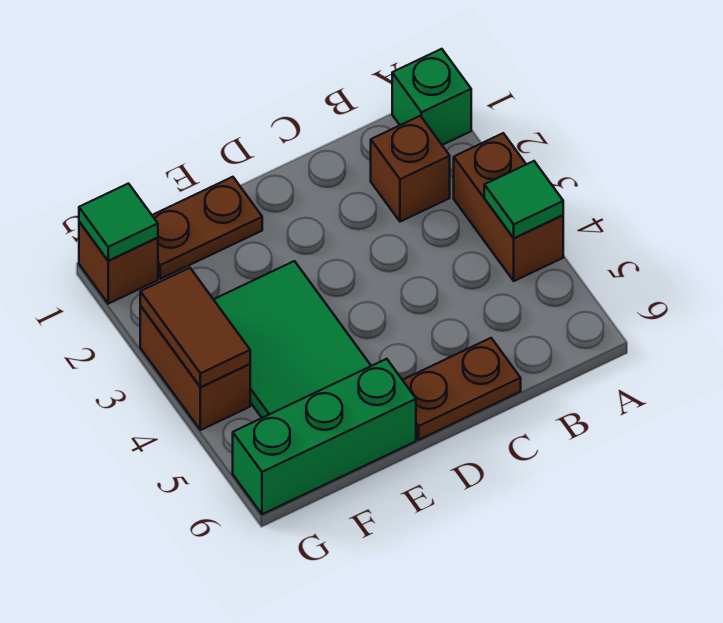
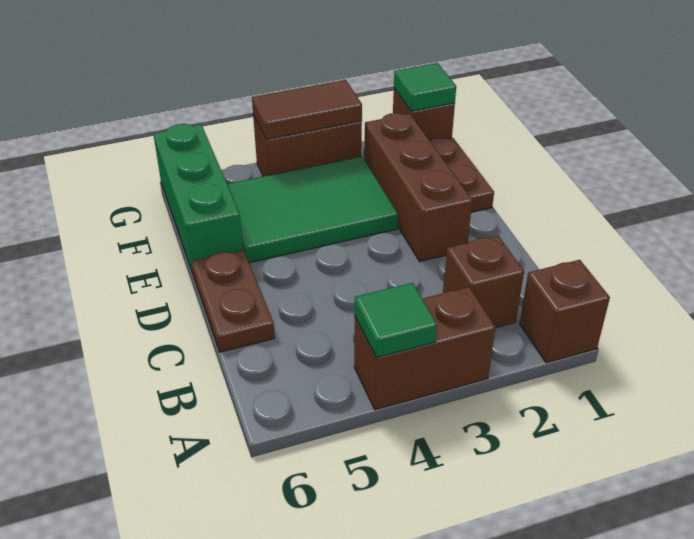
green 1x1 brick [392,49,471,145] -> brown 1x1 brick [520,260,610,363]
none -> brown 1x3 brick [364,113,472,261]

